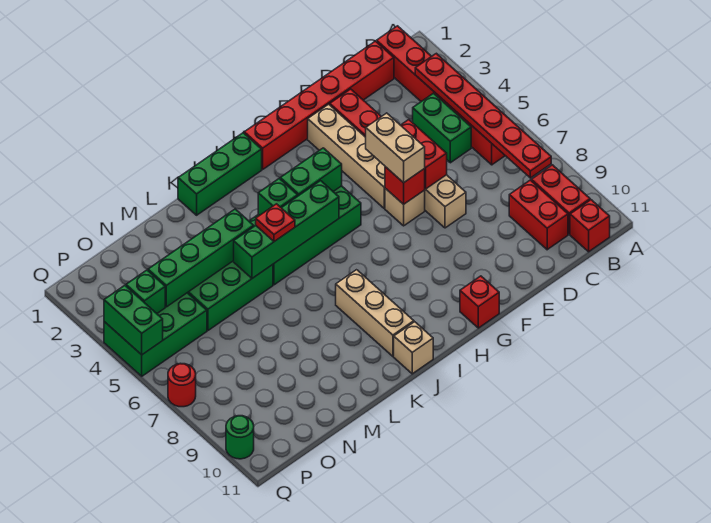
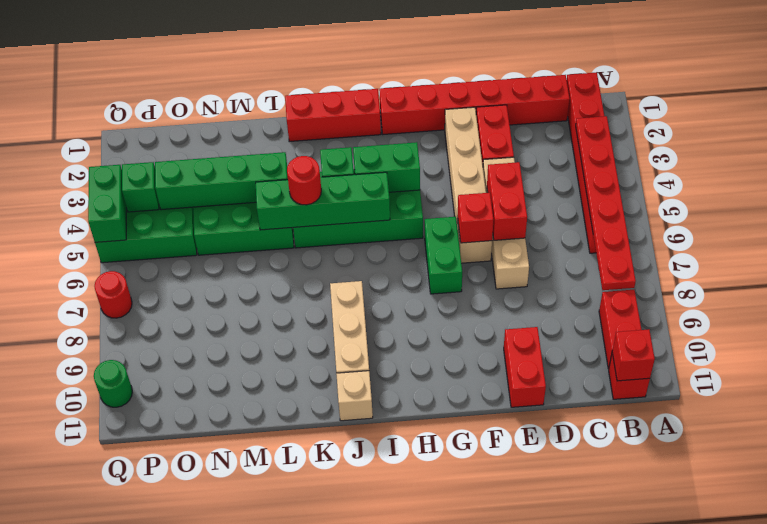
green 1x2 brick [413,93,471,163] -> green 1x2 brick moved to [425,217,462,294]
red 1x2 brick [509,180,568,250] -> red 1x2 brick moved to [504,327,546,407]
tan 1x2 brick [366,113,425,183] -> none
red 1x1 brick [460,276,499,328] -> red 1x1 brick moved to [612,329,655,381]
green 1x3 brick [178,133,262,215] -> red 1x3 brick [285,89,381,142]
red 1x1 plate [256,204,295,242] -> red 1x1 round brick [287,156,321,205]

